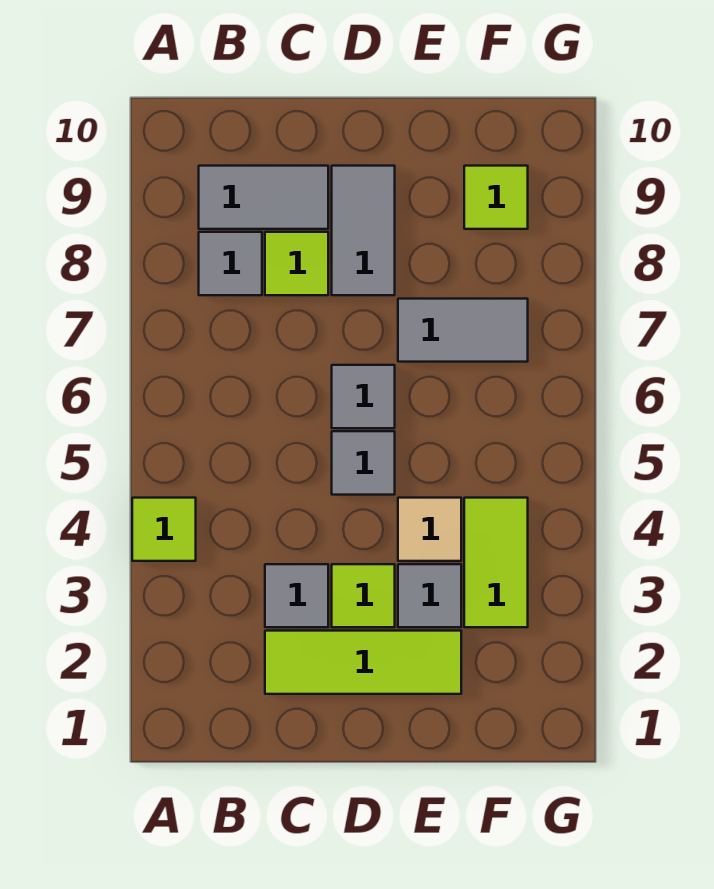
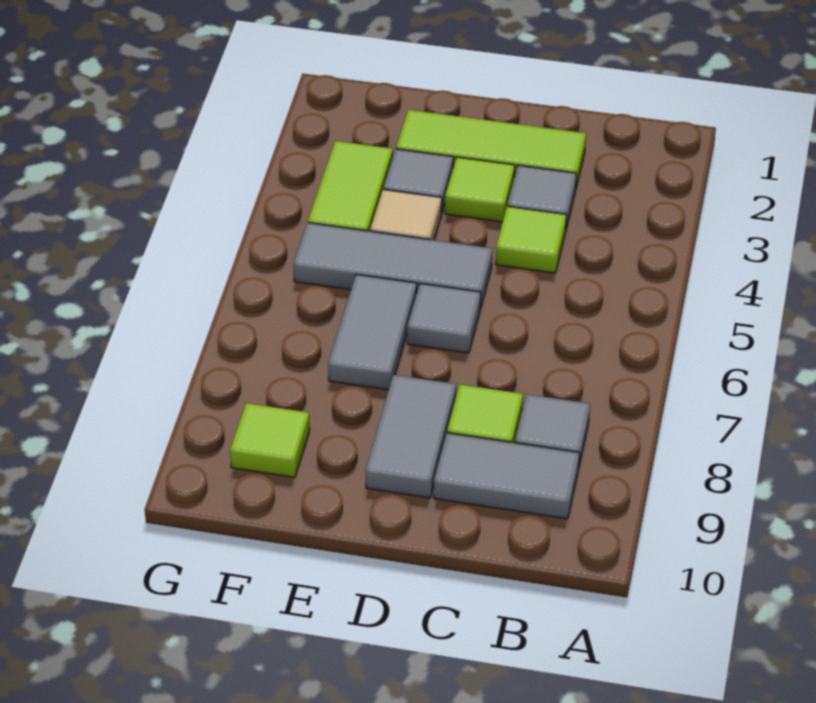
lime 1x1 tile [132,498,196,561] -> lime 1x1 tile moved to [496,206,566,273]
grey 1x1 tile [332,431,395,495] -> grey 1x3 tile [293,223,492,308]
grey 1x2 tile [398,299,528,362] -> grey 1x2 tile turned to [328,275,417,390]

